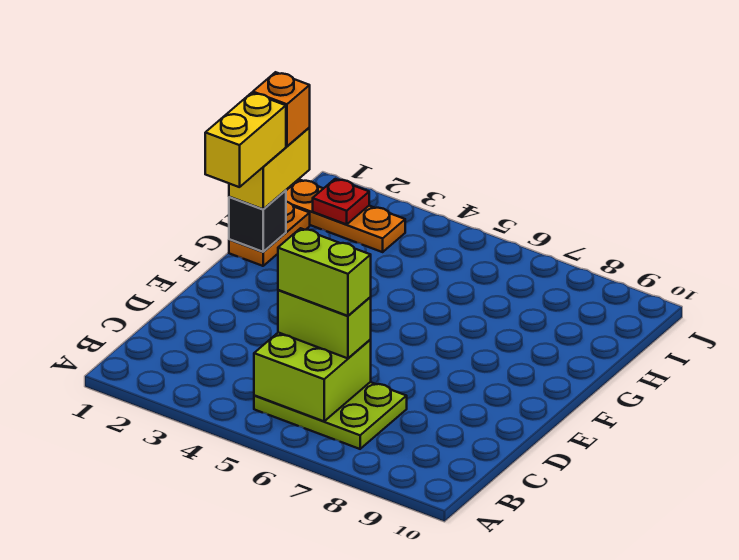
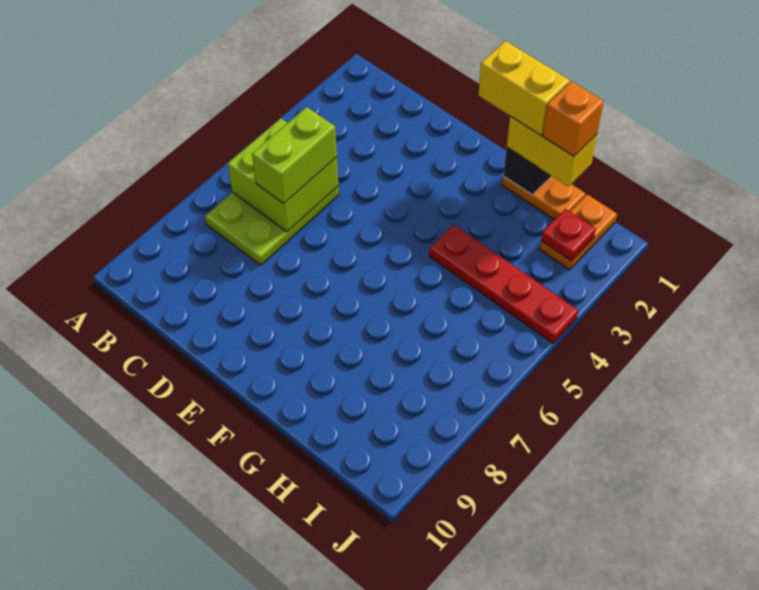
lime 1x2 brick [278,228,371,316] -> none
none -> red 1x4 plate [429,225,578,343]
orange 1x3 plate [286,179,405,252] -> orange 1x2 plate [540,194,617,270]

